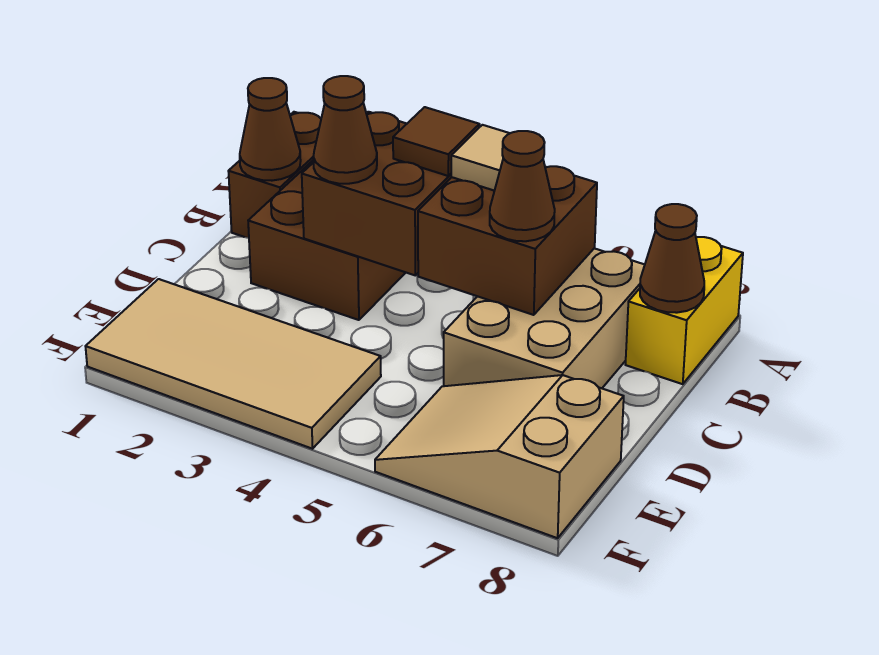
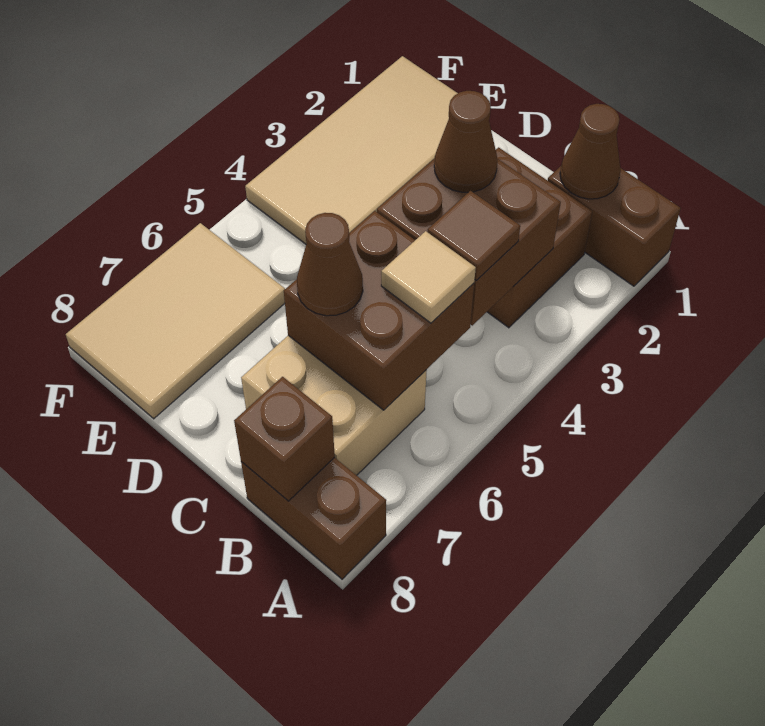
yellow 1x2 brick [625,237,743,384] -> brown 1x2 brick [241,457,386,579]
tan 2x3 brick [444,248,645,388] -> tan 2x2 brick [241,335,427,475]
brown 1x1 cone [640,204,704,313] -> brown 1x1 brick [234,377,335,501]
tan 2x3 slope [375,375,624,538] -> tan 2x3 tile [66,223,285,419]

